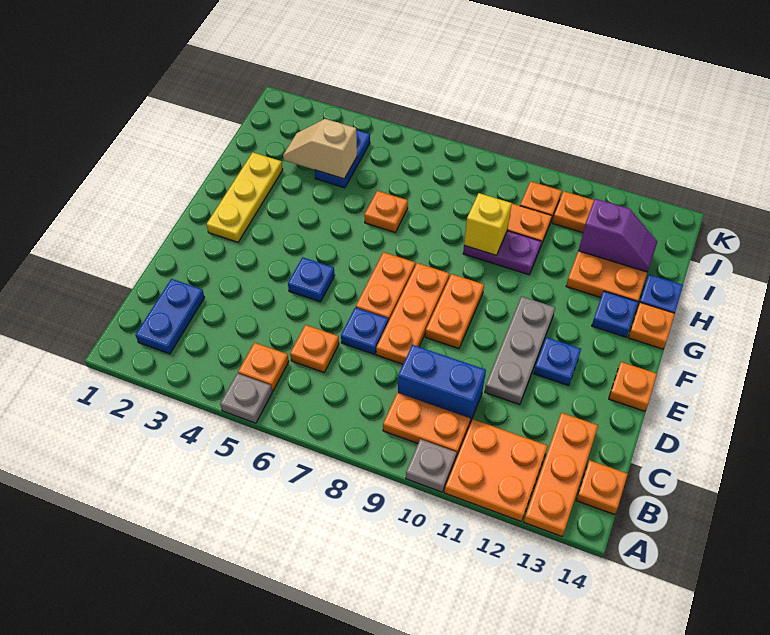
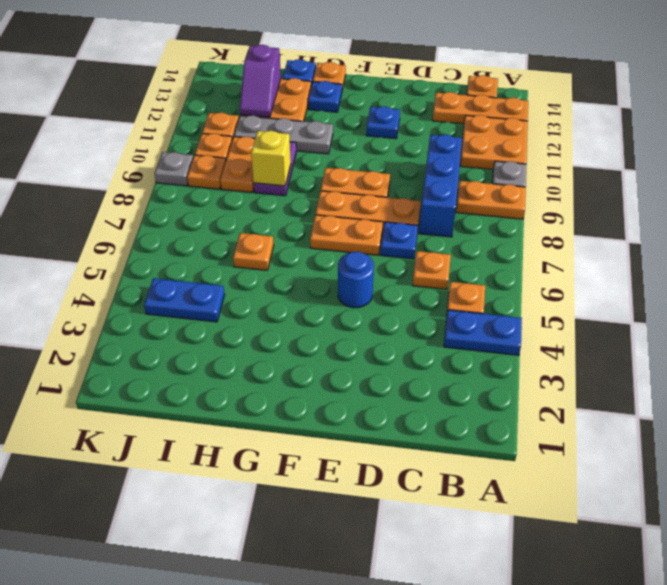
grey 1x1 plate [220,373,272,423] -> grey 1x1 plate moved to [154,152,193,186]
blue 1x2 plate [135,279,204,354] -> blue 1x2 plate moved to [444,310,522,355]
orange 1x2 plate [383,393,470,457] -> orange 1x2 plate turned to [456,181,526,219]
blue 1x2 brick [398,345,486,423] -> blue 1x3 brick [419,135,462,237]
grey 1x3 plate [485,297,555,405] -> grey 1x3 plate moved to [234,115,333,154]
blue 1x1 plate [288,257,335,302] -> blue 1x1 round brick [338,251,374,308]
orange 1x1 plate [609,362,657,411] -> orange 1x1 plate moved to [187,155,226,189]
yellow 1x3 plate [206,153,283,242] -> none
tan 1x2 slope [283,119,357,179] -> none
purple 1x2 slope [578,199,657,272] -> purple 1x2 slope turned to [240,45,281,117]

